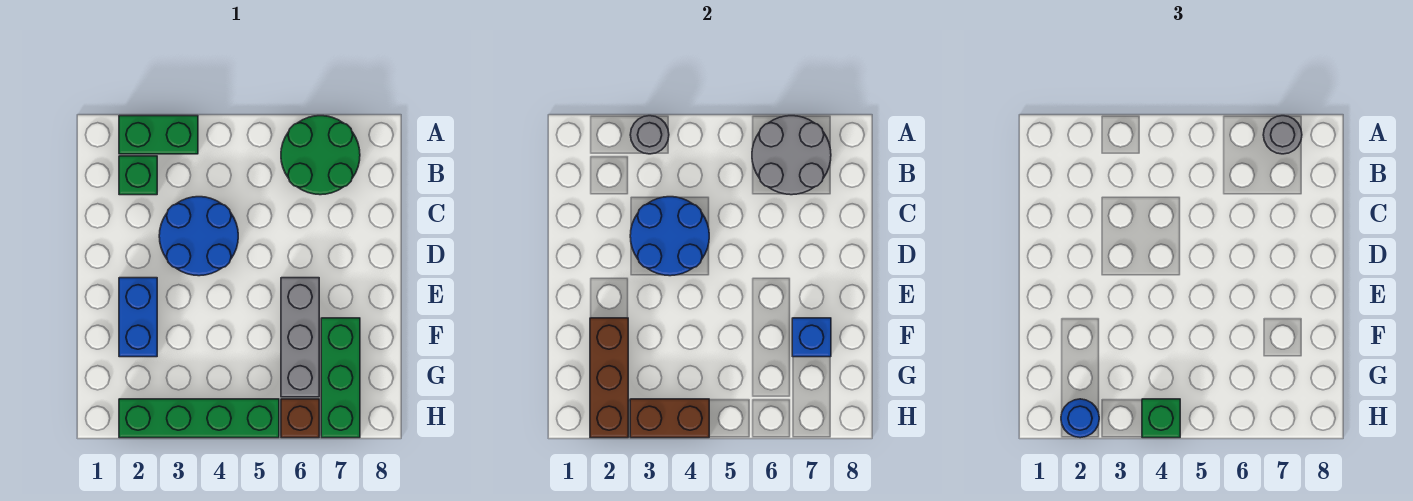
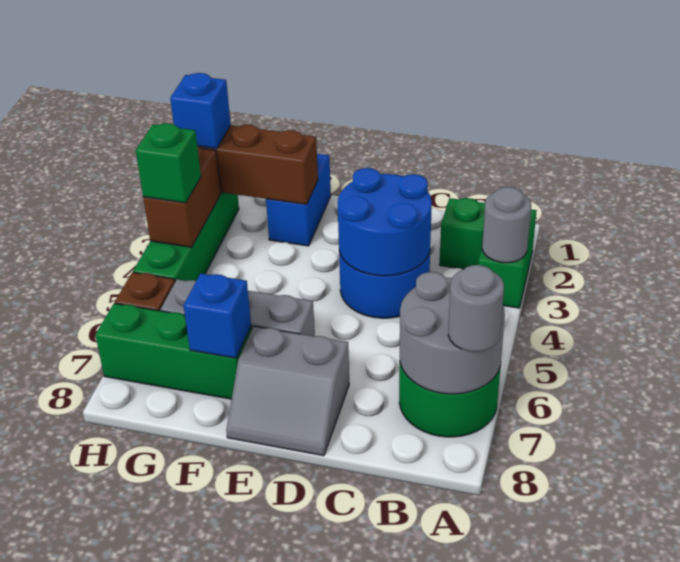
none -> grey 2x2 slope [226,326,349,456]
blue 1x2 brick [119,278,157,357] -> blue 1x2 brick turned to [266,154,331,246]
blue 1x1 round brick [1061,399,1099,438] -> blue 1x1 brick [170,73,231,149]

